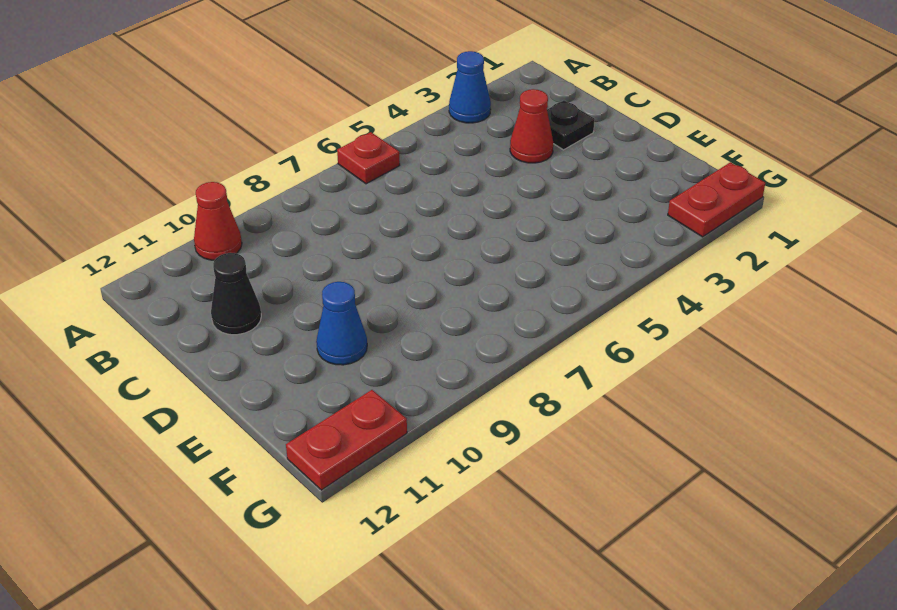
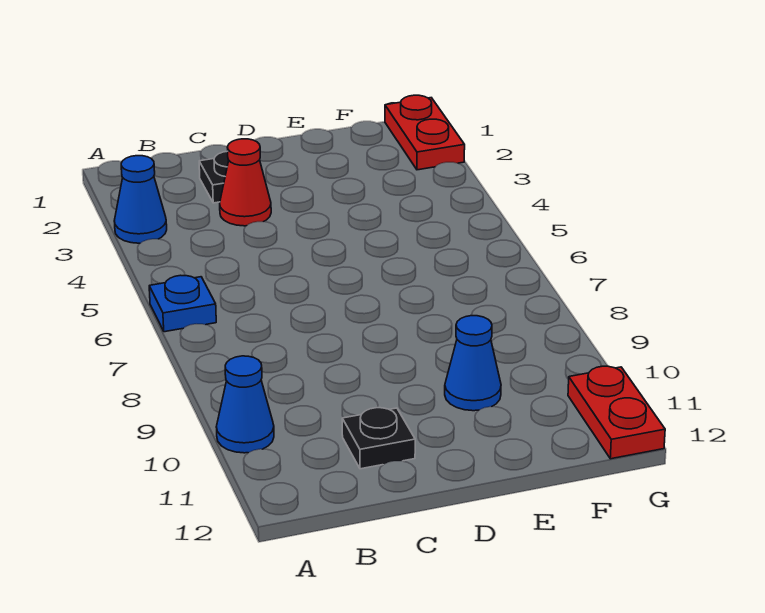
red 1x1 plate [337,132,400,184] -> blue 1x1 plate [149,275,216,332]
red 1x1 cone [194,182,242,260] -> blue 1x1 cone [216,356,274,453]
black 1x1 cone [211,253,261,335] -> black 1x1 plate [342,408,415,469]

